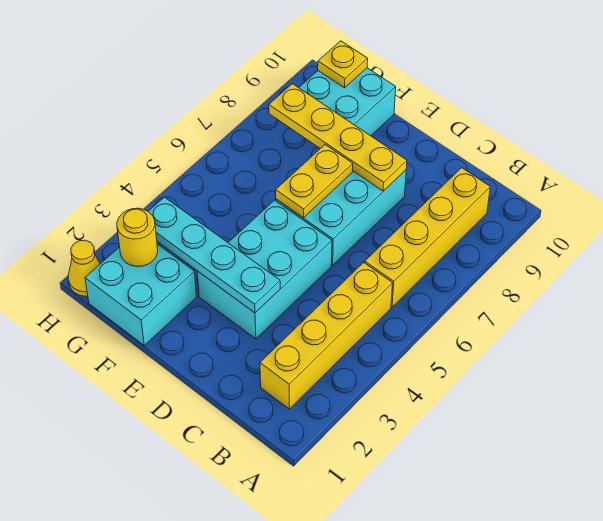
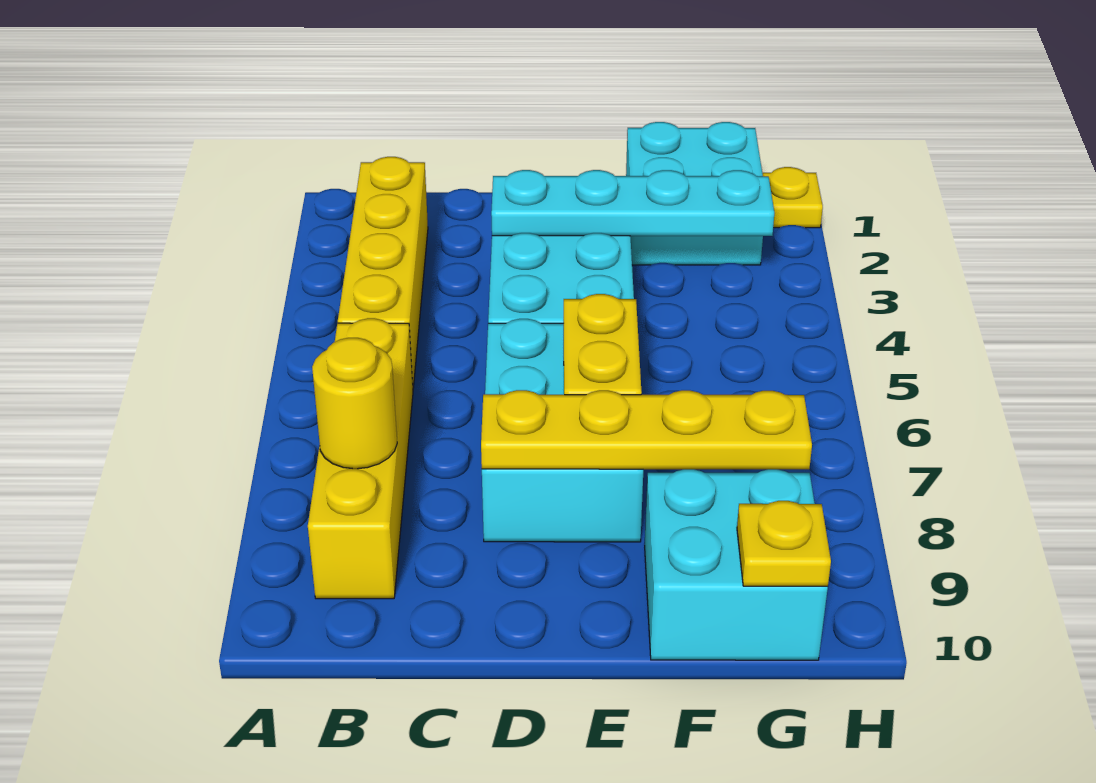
yellow 1x1 round brick [117,208,158,267] -> yellow 1x1 round brick moved to [312,338,397,469]
yellow 1x1 cone [68,240,100,296] -> yellow 1x1 plate [762,167,823,228]

